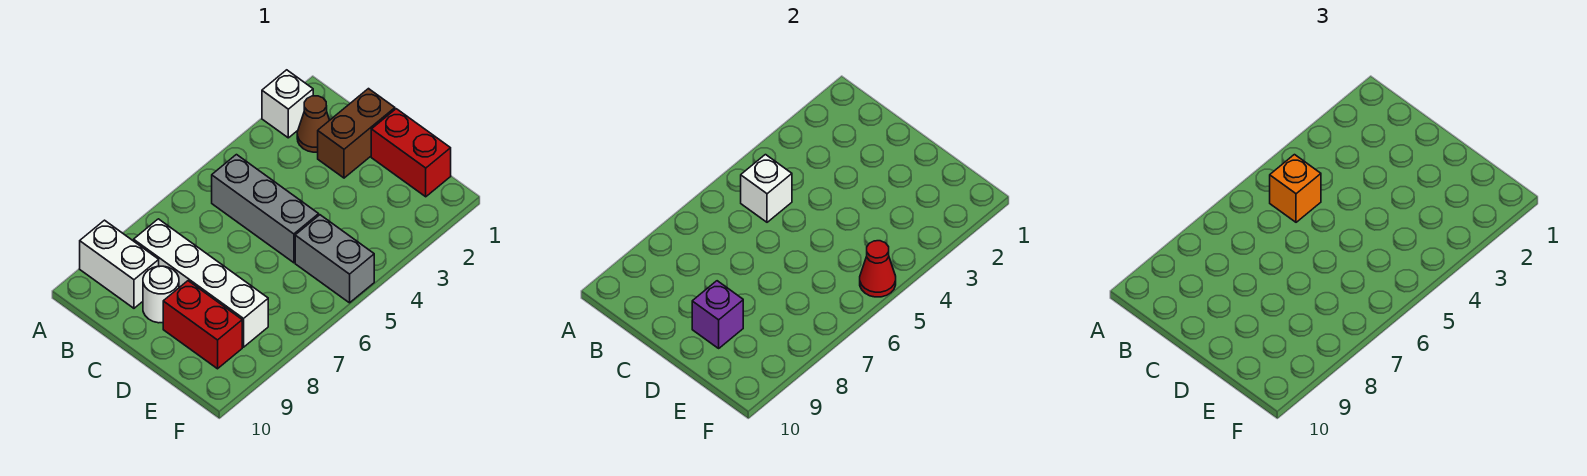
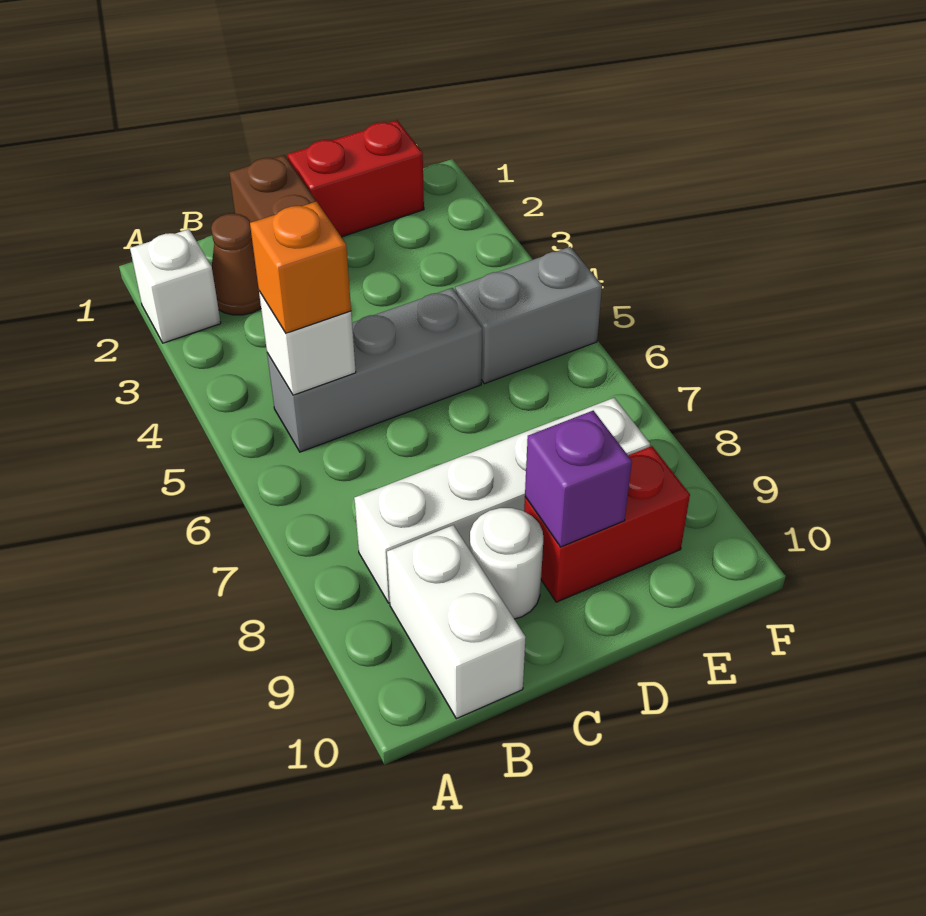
white 1x2 brick [80,220,159,308] -> white 1x2 brick turned to [387,525,526,719]
red 1x1 cone [860,241,896,297] -> none

